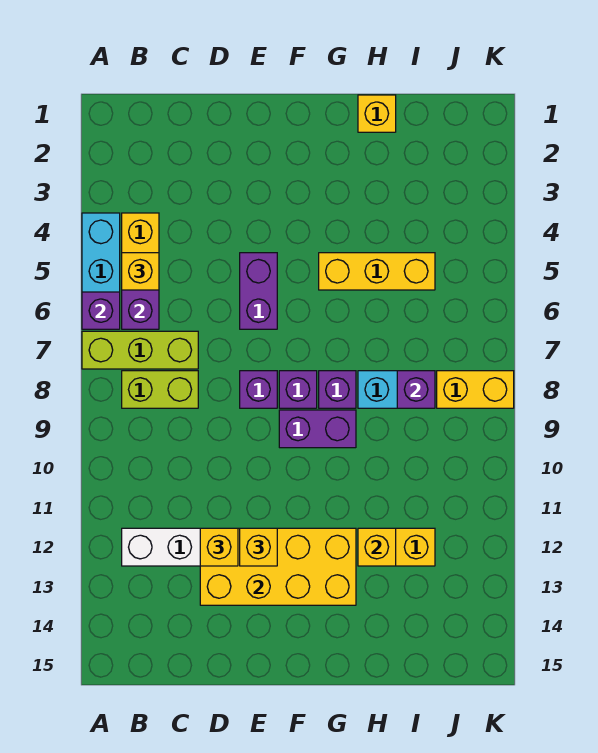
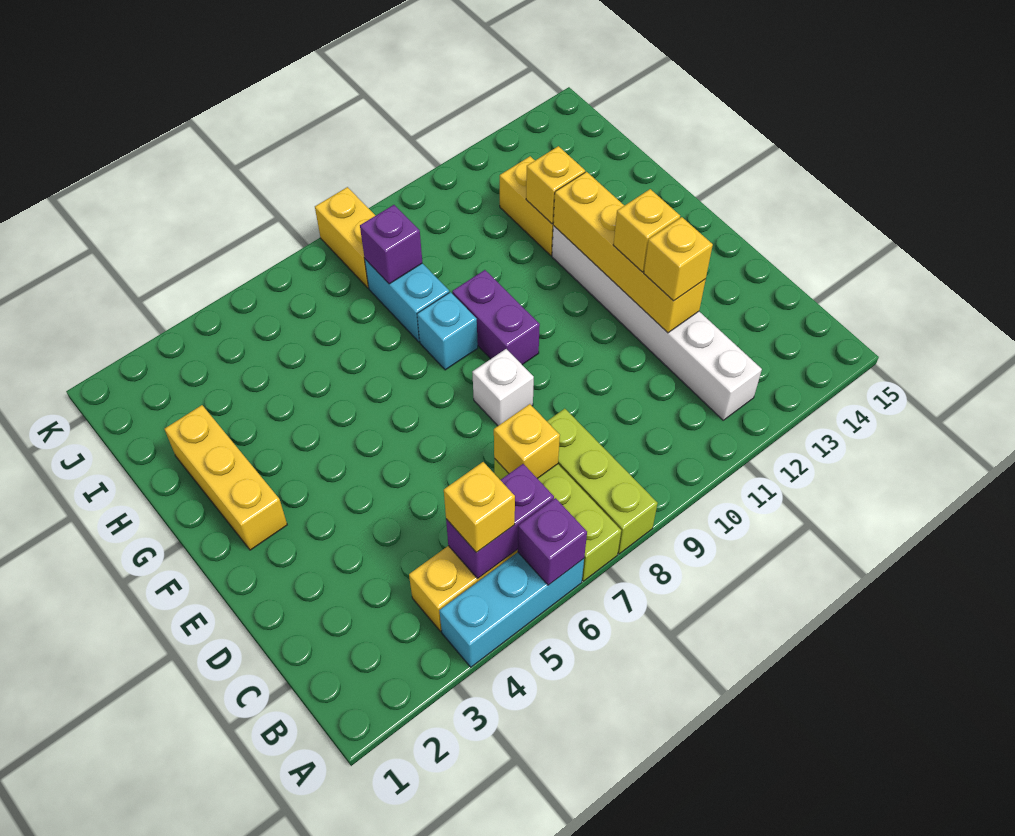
lime 1x2 brick [122,371,198,408] -> lime 1x3 brick [547,409,658,554]
yellow 2x4 brick [200,528,356,605] -> yellow 1x4 brick [553,172,706,333]
purple 1x2 brick [240,253,277,329] -> none
purple 1x1 brick [240,371,277,408] -> white 1x1 brick [472,349,534,426]
purple 1x1 brick [279,371,317,408] -> none
yellow 1x3 brick [319,253,435,290] -> yellow 1x3 brick moved to [165,405,287,550]
purple 1x1 brick [319,371,356,408] -> cyan 1x1 brick [417,292,478,370]
yellow 1x1 brick [358,95,396,132] -> yellow 1x1 brick moved to [494,404,560,478]

